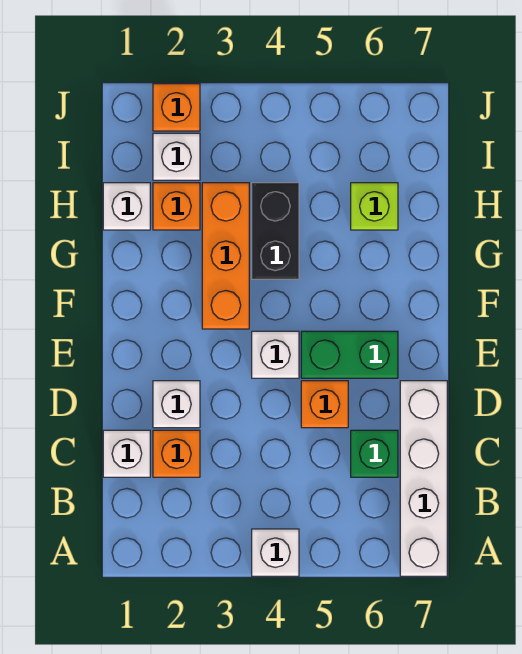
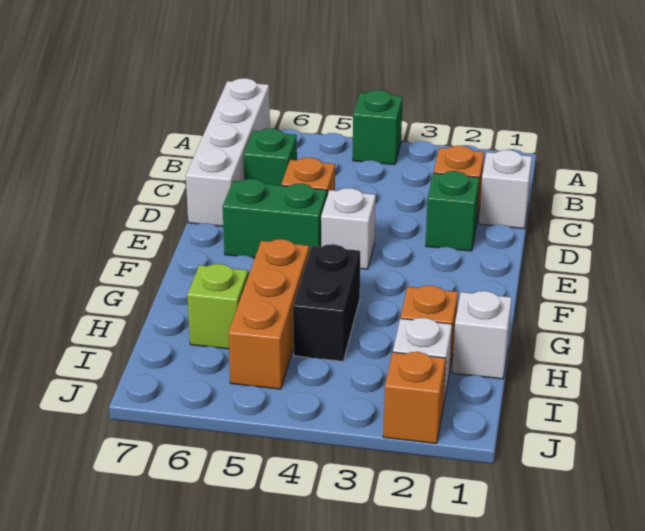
white 1x1 brick [252,529,299,576] -> green 1x1 brick [353,90,403,165]
white 1x1 brick [153,381,200,428] -> green 1x1 brick [426,171,480,251]
orange 1x3 brick [202,183,249,329] -> orange 1x3 brick moved to [228,239,309,389]

